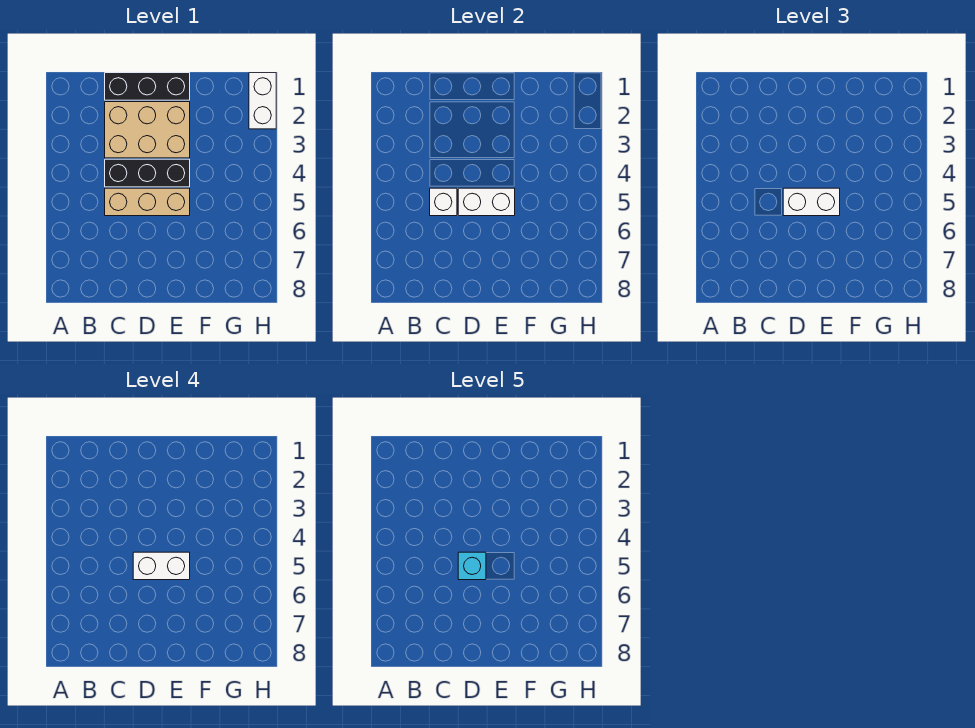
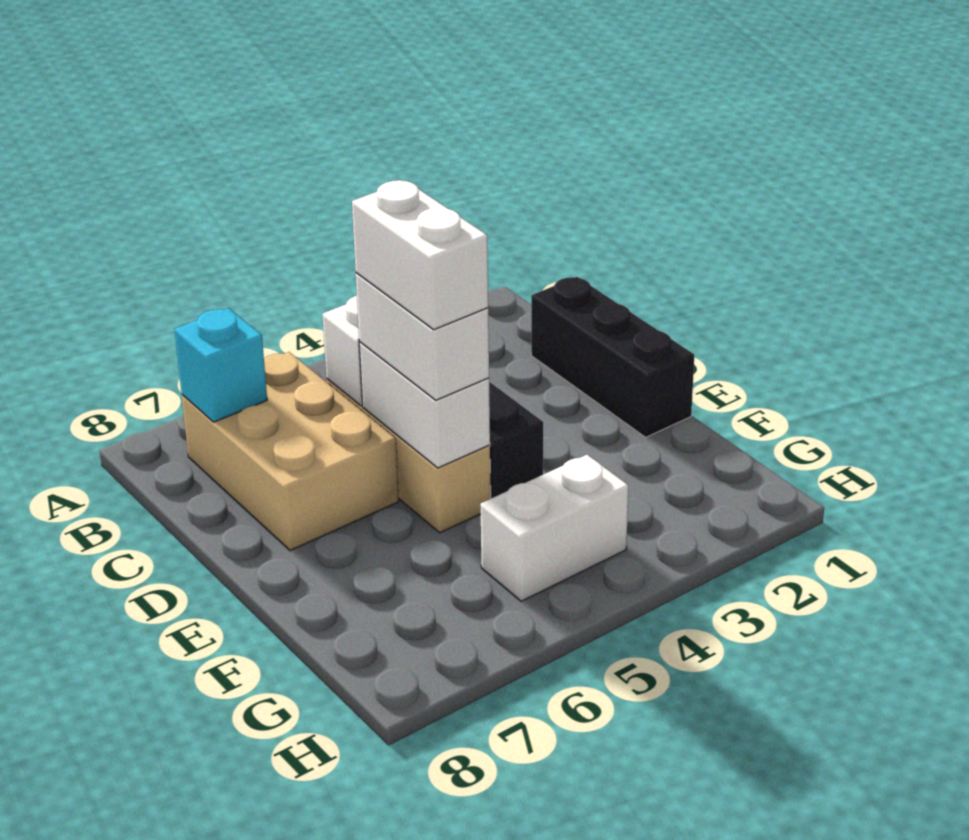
tan 2x3 brick [105,102,190,158] -> tan 2x3 brick moved to [182,352,399,551]
cyan 1x1 brick [458,552,486,580] -> cyan 1x1 brick moved to [174,308,267,422]
white 1x2 brick [249,73,276,129] -> white 1x2 brick moved to [480,455,628,601]

